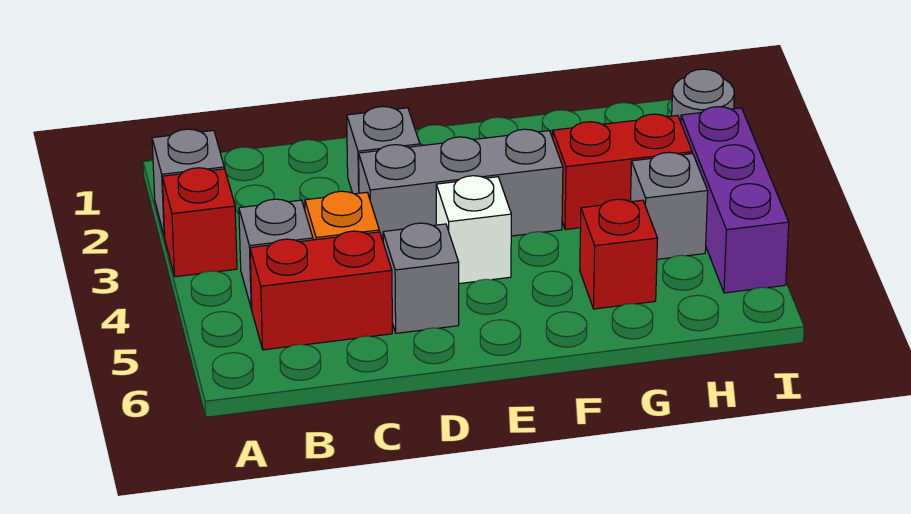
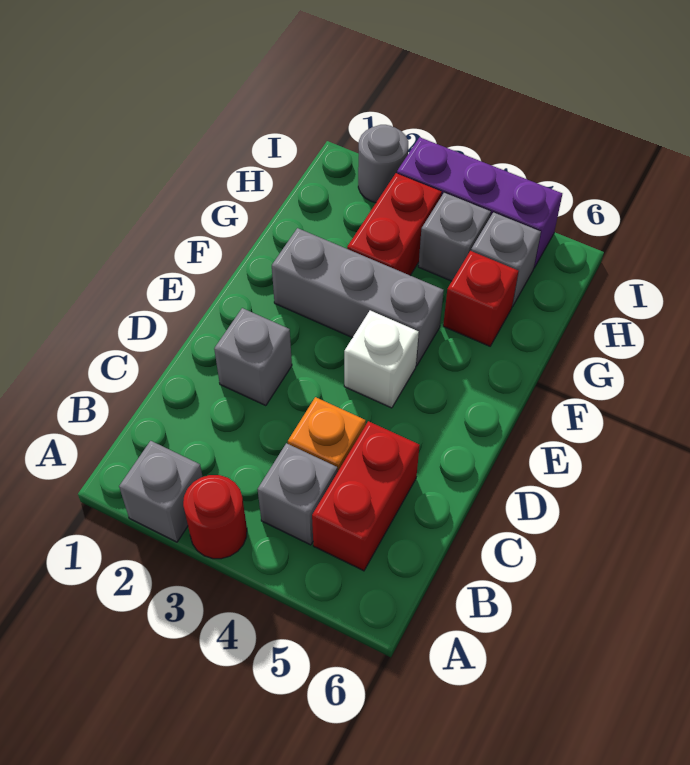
red 1x1 brick [162,168,237,277] -> red 1x1 round brick [183,475,247,559]
grey 1x3 brick [359,129,563,240] -> grey 1x3 brick turned to [272,228,444,366]
grey 1x1 brick [383,223,459,333] -> grey 1x1 brick moved to [471,212,541,307]

